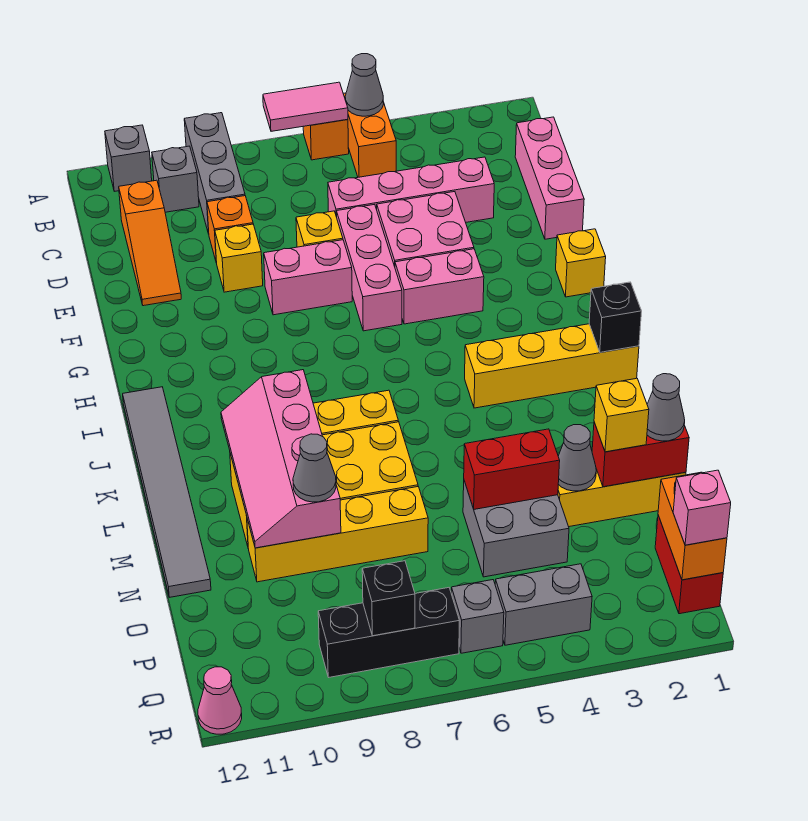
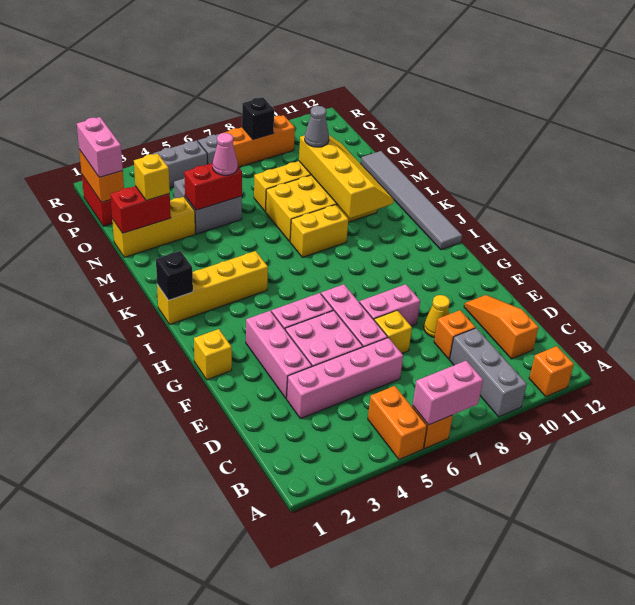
grey 1x1 cone [345,54,384,116] -> none
pink 1x2 tile [263,82,348,131] -> pink 1x2 brick [413,361,483,425]
grey 1x1 brick [105,125,152,191] -> orange 1x1 brick [529,346,574,396]
grey 1x1 brick [152,146,199,212] -> none
pink 1x3 brick [515,117,584,239] -> pink 1x3 brick moved to [246,311,312,399]
yellow 1x1 brick [215,224,263,292] -> yellow 1x1 cone [424,295,450,338]
pink 2x4 slope [221,370,341,548] -> yellow 2x4 slope [299,135,394,218]
grey 1x1 cone [647,374,685,441] -> none
grey 1x1 cone [558,425,596,491] -> none
pink 1x1 brick [673,470,731,545] -> pink 1x2 brick [77,117,123,177]
black 1x3 brick [318,588,459,677] -> orange 1x3 brick [224,115,295,167]
pink 1x1 cone [198,667,242,734] -> pink 1x1 cone moved to [213,133,238,175]

